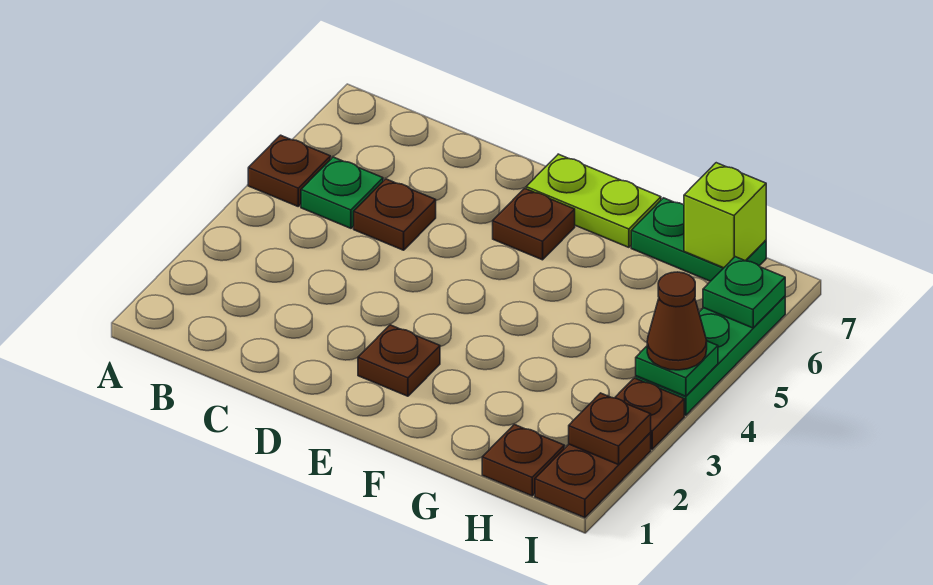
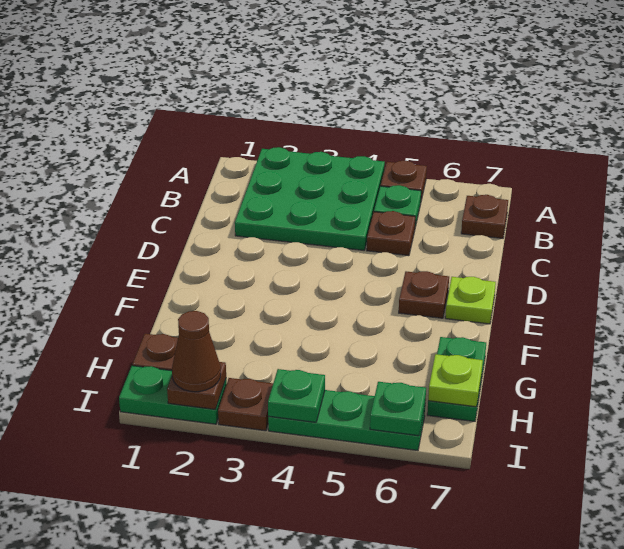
none -> green 3x3 plate [235,147,385,250]
brown 1x1 plate [358,325,440,396] -> brown 1x1 plate moved to [461,195,508,238]
lime 1x2 plate [526,154,661,247] -> lime 1x1 plate [445,277,496,324]
lime 1x1 brick [684,163,766,268] -> lime 1x1 plate [428,354,483,407]
brown 1x2 plate [535,433,651,518] -> green 1x2 plate [119,366,227,424]
brown 1x1 cone [647,272,707,370] -> brown 1x1 cone moved to [172,311,221,392]

